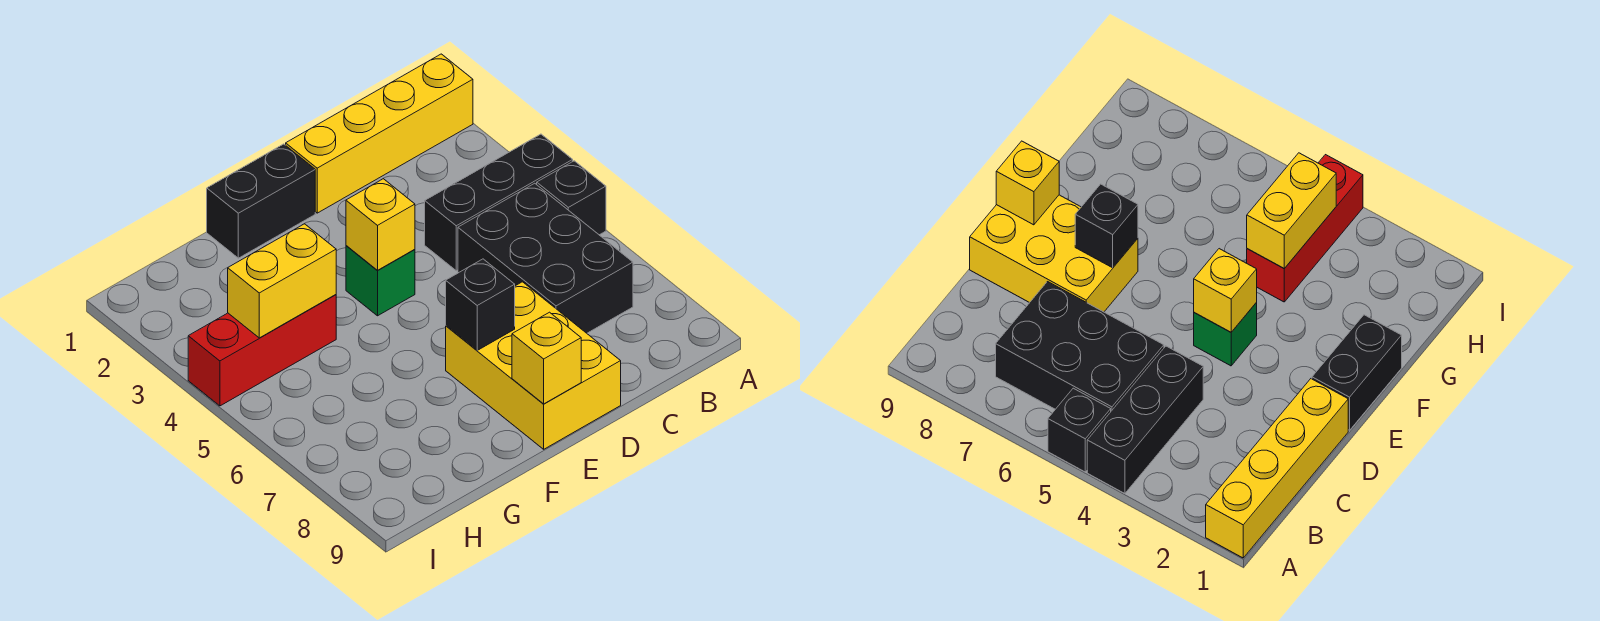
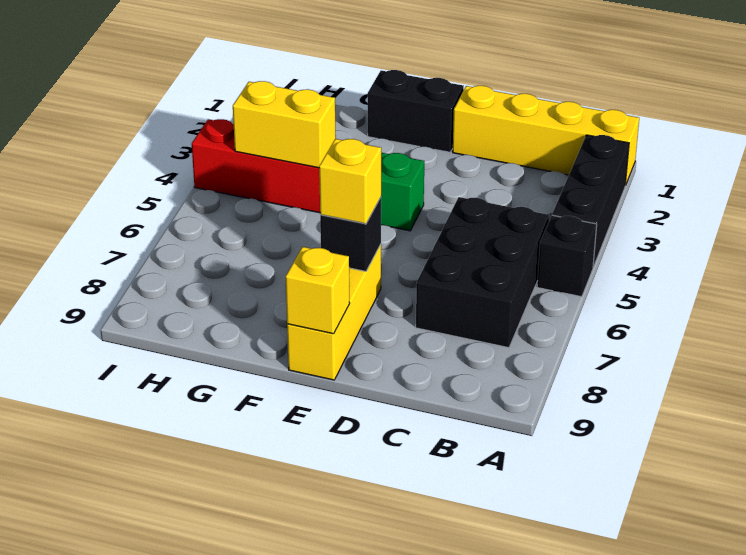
black 1x3 brick [425,134,573,271] -> black 1x3 brick turned to [552,135,629,267]
yellow 2x3 brick [446,282,621,449] -> yellow 1x3 brick [287,245,381,380]
yellow 1x1 brick [346,179,415,271] -> yellow 1x1 brick moved to [319,139,381,224]

